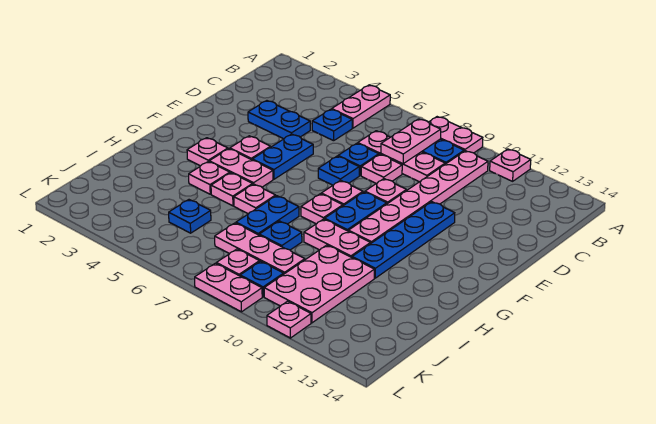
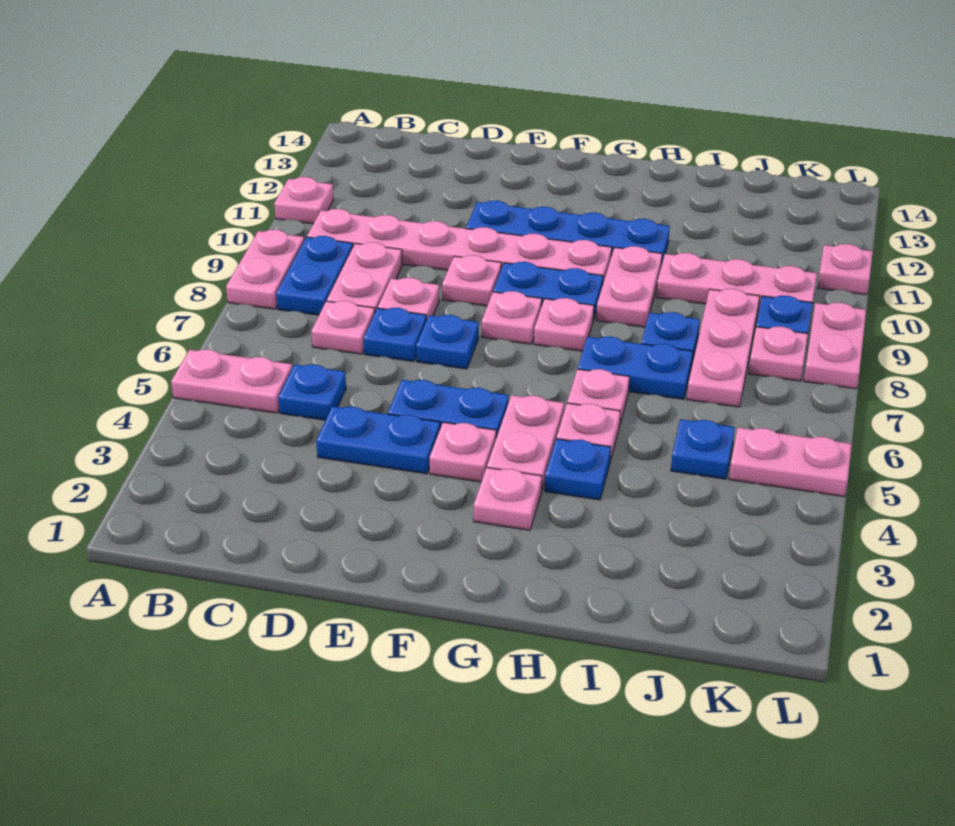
pink 1x2 plate [381,119,441,164] -> pink 1x2 plate moved to [729,428,852,497]
blue 1x2 plate [248,101,310,139] -> blue 1x2 plate turned to [316,406,440,474]
pink 1x1 plate [189,161,230,194] -> blue 1x1 plate [545,439,611,500]
pink 2x3 plate [264,245,374,323] -> pink 1x3 plate [656,253,817,311]

